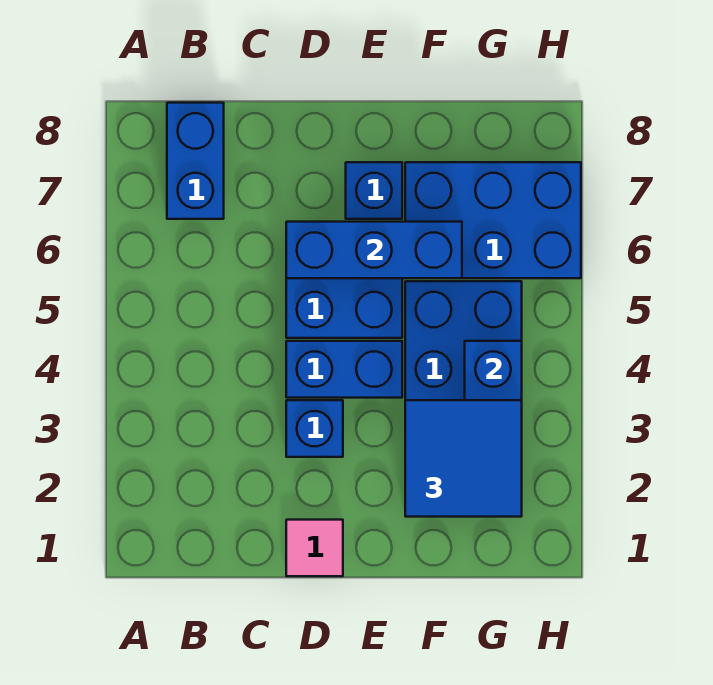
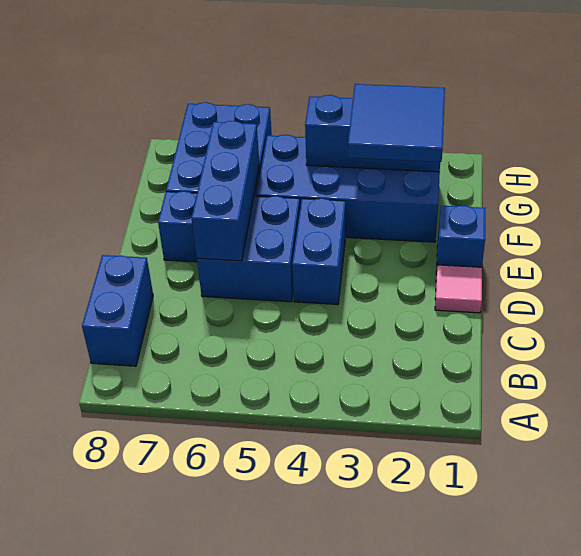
blue 1x2 brick [167,103,224,219] -> blue 1x2 brick turned to [82,255,153,366]
blue 1x1 brick [286,400,343,457] -> blue 1x1 brick moved to [436,205,485,273]

